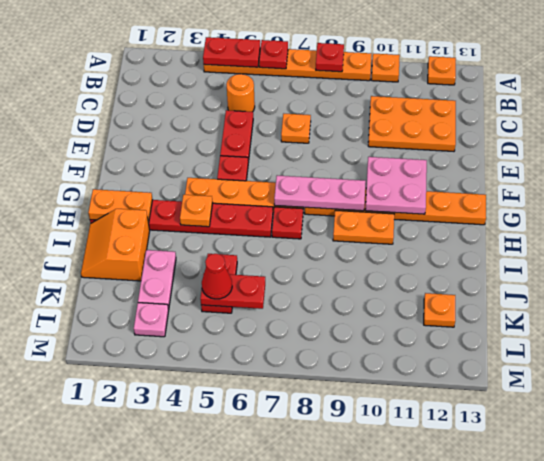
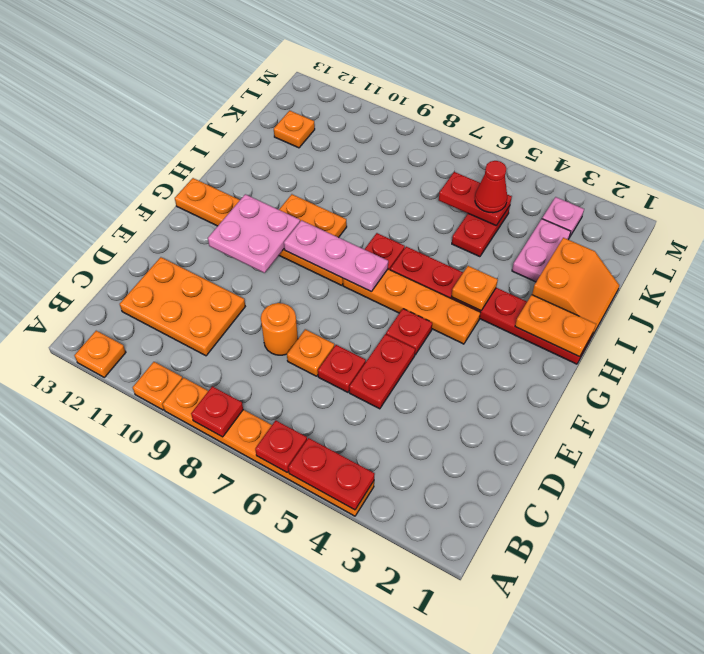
orange 1x1 round brick [226,74,255,112] -> orange 1x1 round brick moved to [261,303,298,355]
none -> red 1x1 plate [318,345,366,392]

